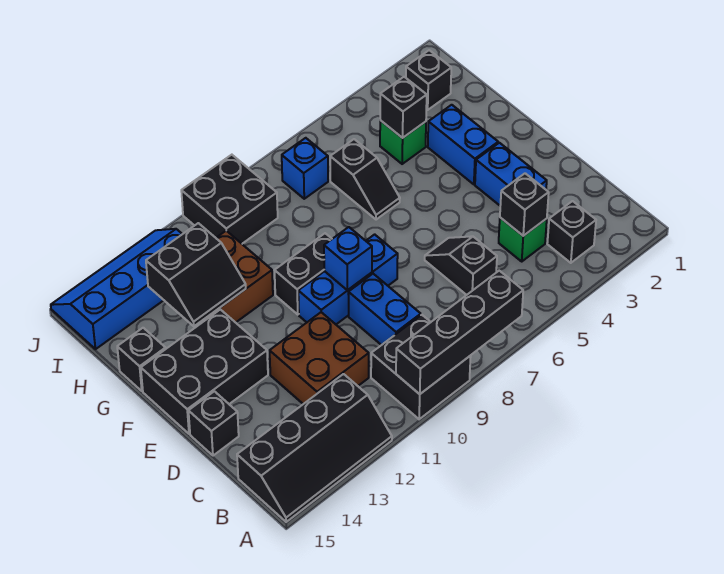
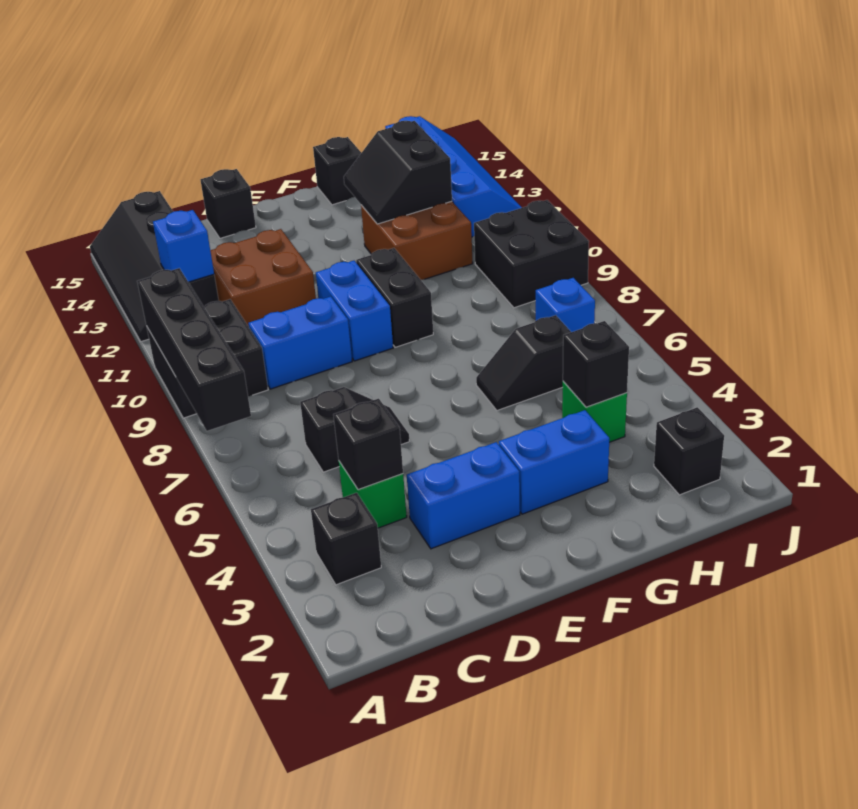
blue 1x3 brick [298,234,398,324] -> blue 1x2 brick [316,261,393,361]
blue 1x1 brick [324,227,372,290] -> blue 1x1 brick moved to [153,210,214,282]
black 2x3 brick [141,309,268,434] -> none

